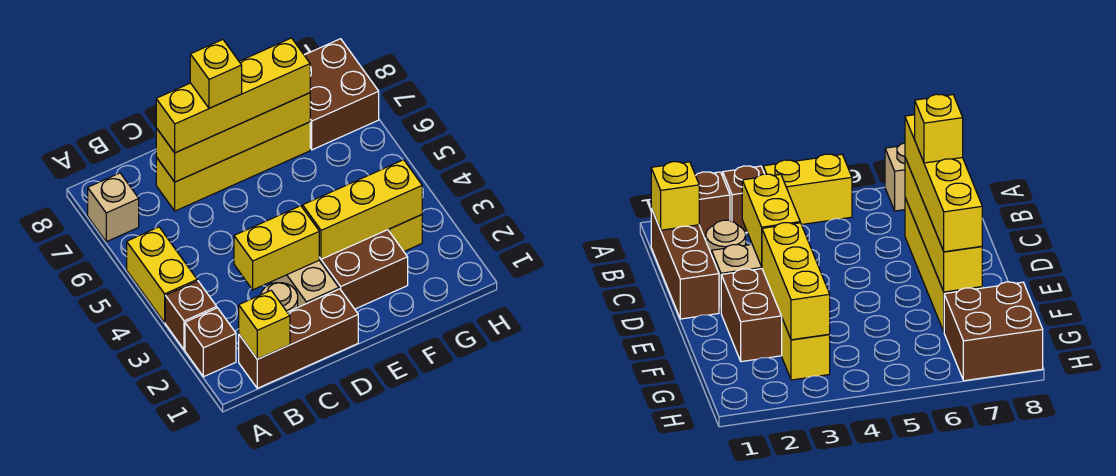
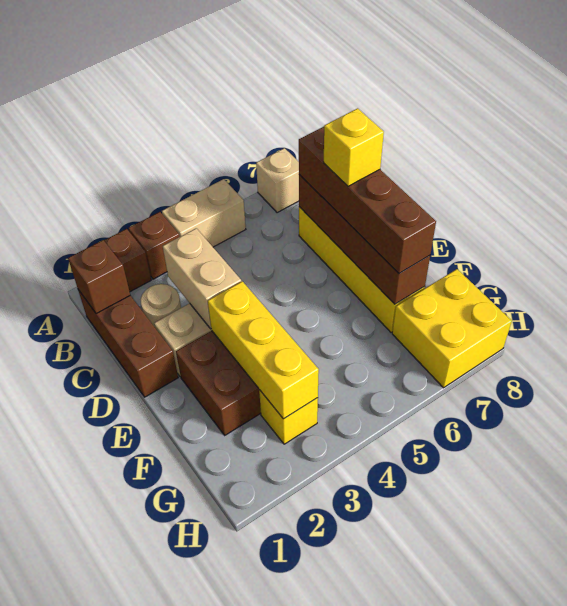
yellow 1x2 brick [127,227,197,322] -> tan 1x2 brick [162,179,246,247]
yellow 1x1 brick [239,291,290,359] -> brown 1x1 brick [68,240,130,314]
yellow 1x2 brick [234,206,320,290] -> tan 1x2 brick [163,228,241,329]
yellow 1x4 brick [156,93,310,182] -> brown 1x4 brick [299,175,430,304]
yellow 1x4 brick [156,38,310,153] -> brown 1x4 brick [299,127,436,273]
brown 2x2 brick [304,39,379,150] -> yellow 2x2 brick [392,269,512,388]

